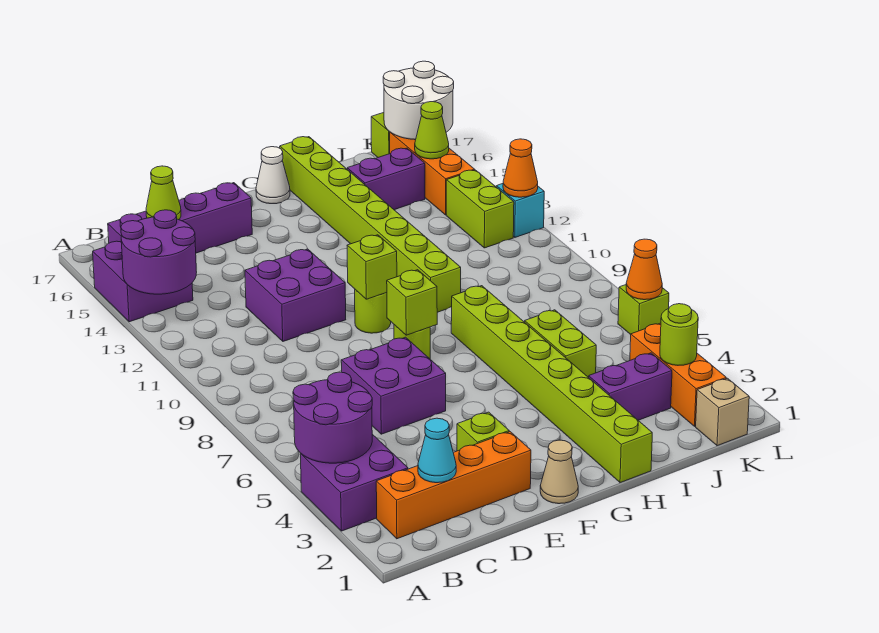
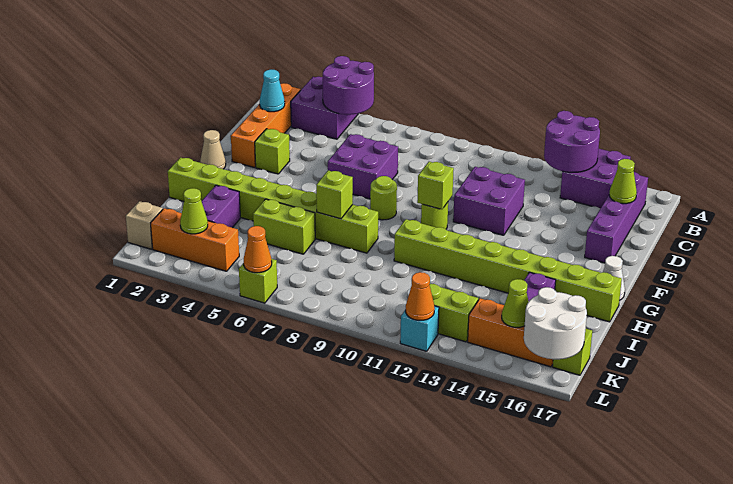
lime 1x1 brick [387,270,437,335] -> lime 1x1 brick moved to [316,170,353,219]
lime 1x1 round brick [660,304,698,365] -> lime 1x1 cone [180,188,208,234]

